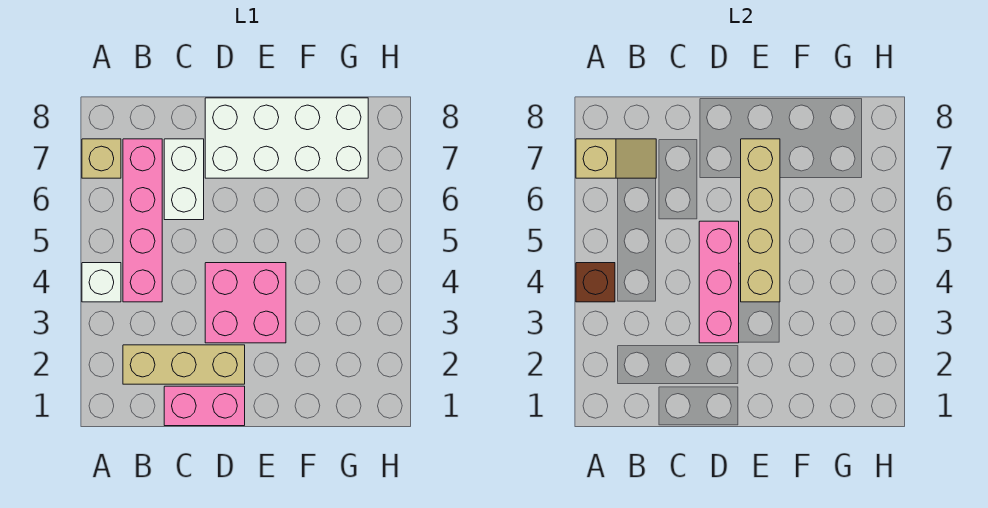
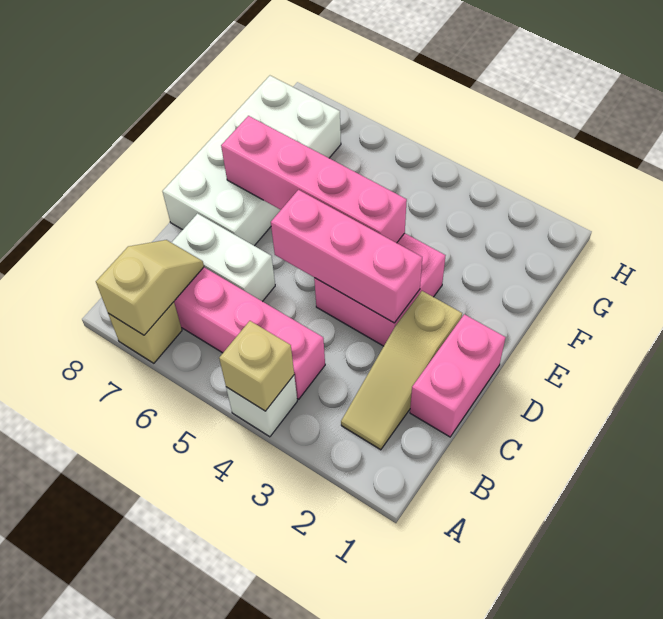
brown 1x1 brick [576,263,615,302] -> tan 1x1 brick [219,321,294,411]
tan 1x3 brick [123,345,245,384] -> tan 1x3 slope [341,291,462,450]
tan 1x4 brick [741,139,780,302] -> pink 1x4 brick [221,116,407,243]

